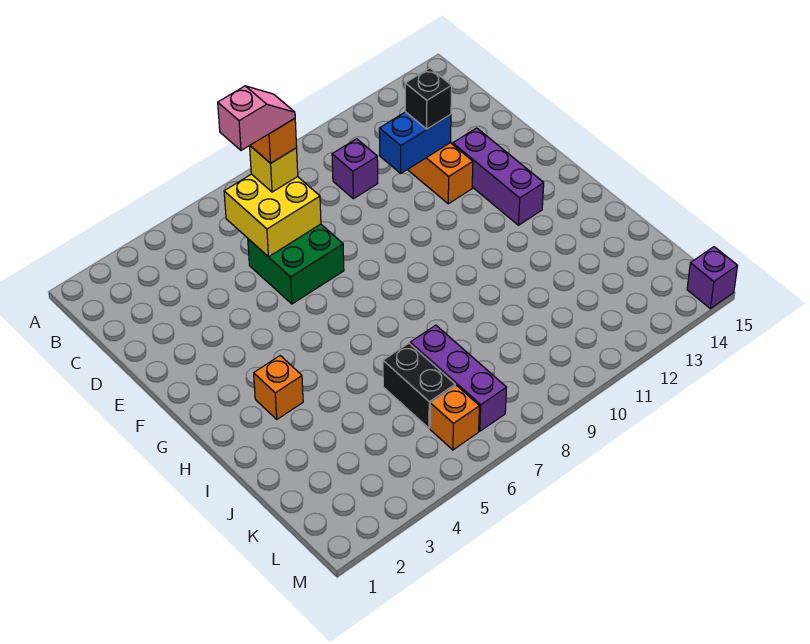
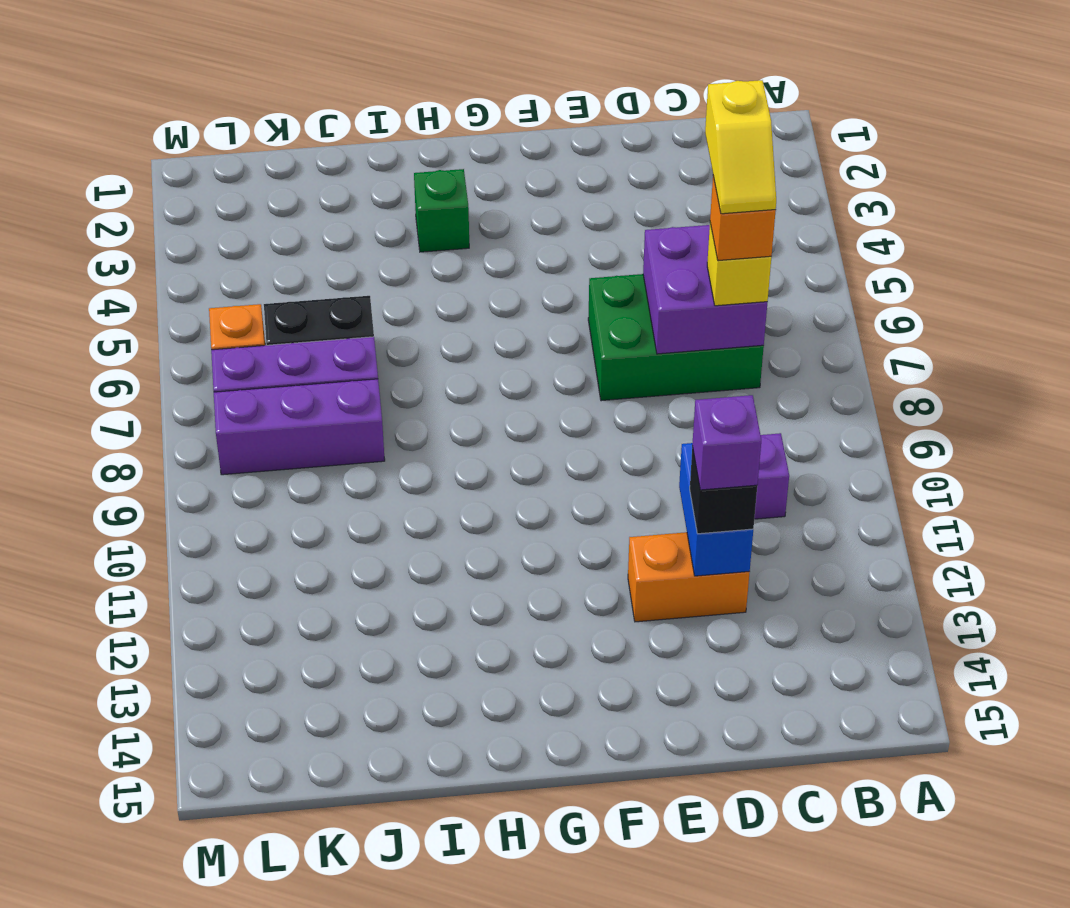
yellow 2x2 brick [224,174,321,257] -> purple 2x2 brick [643,225,767,354]
pink 1x2 slope [218,86,295,150] -> yellow 1x2 slope [705,80,776,214]
green 2x2 brick [248,224,344,304] -> green 2x3 brick [588,274,764,401]
purple 1x3 brick [453,128,544,225] -> purple 1x3 brick moved to [214,379,385,475]
orange 1x1 brick [254,356,303,419] -> green 1x1 brick [414,169,469,252]
purple 1x1 brick [687,247,737,309] -> purple 1x1 brick moved to [692,395,761,490]

